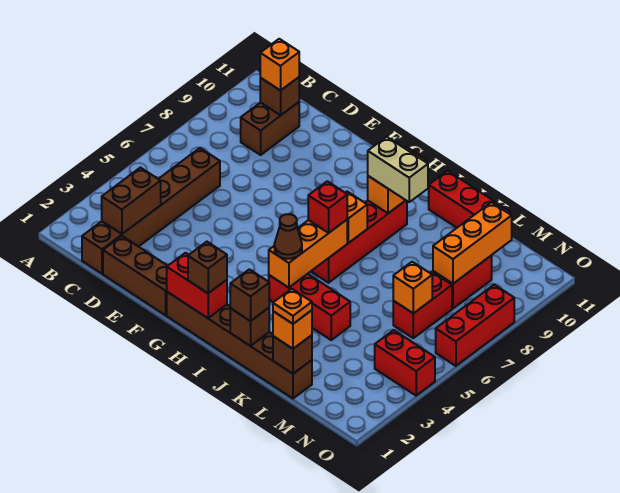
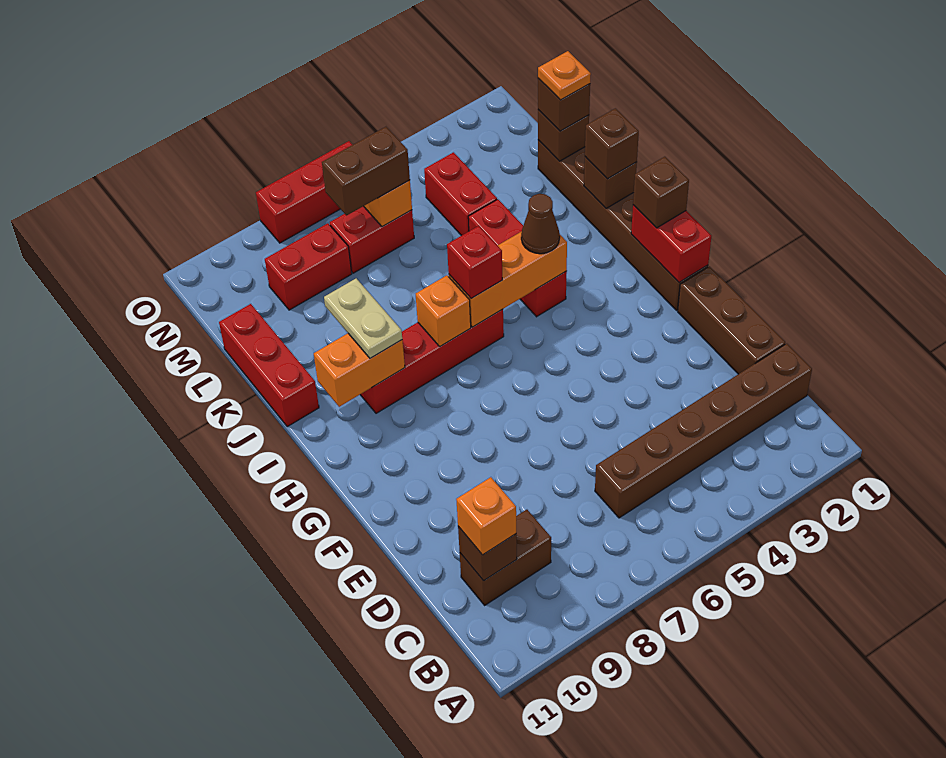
brown 1x2 brick [102,168,161,234] -> brown 1x2 brick moved to [322,127,410,216]
tan 1x2 brick [368,137,428,202] -> tan 1x2 plate [324,278,402,358]
orange 1x1 brick [273,310,312,349] -> brown 1x1 brick [538,78,590,131]
orange 1x3 brick [433,202,512,284] -> none
red 1x2 brick [375,330,435,395] -> red 1x2 brick moved to [424,152,497,236]

